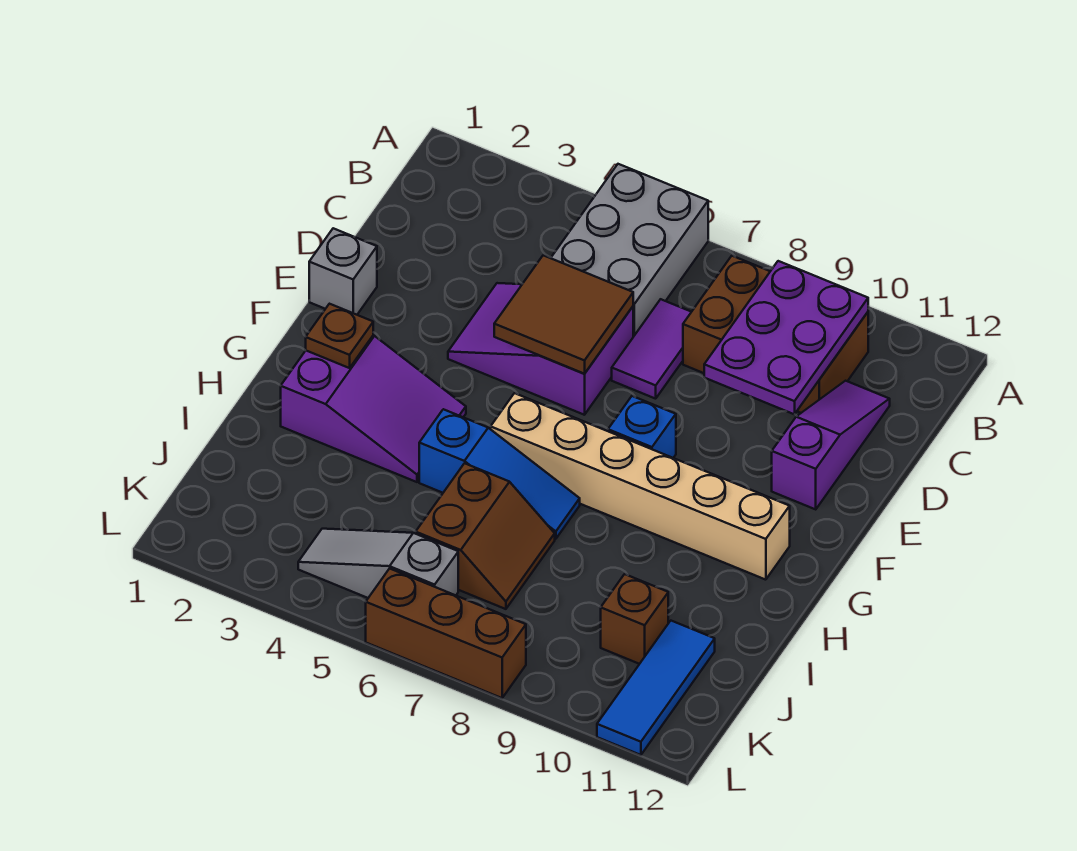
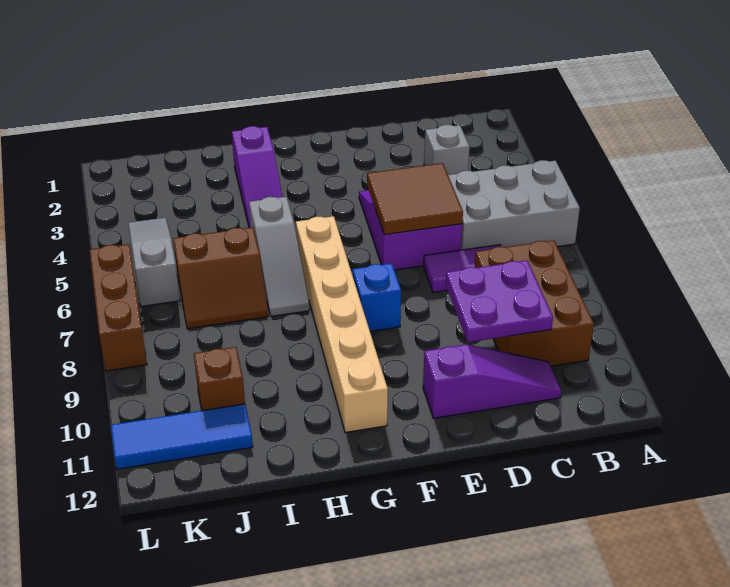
purple 2x3 plate [704,261,868,414] -> purple 2x2 plate [446,261,553,342]
grey 1x1 brick [309,228,377,315] -> grey 1x1 brick moved to [424,125,470,175]
purple 2x3 slope [281,335,466,482] -> purple 1x3 slope [232,126,283,228]
brown 1x1 plate [306,304,373,368] -> none
blue 1x3 slope [419,409,580,539] -> grey 1x3 slope [249,197,310,316]

